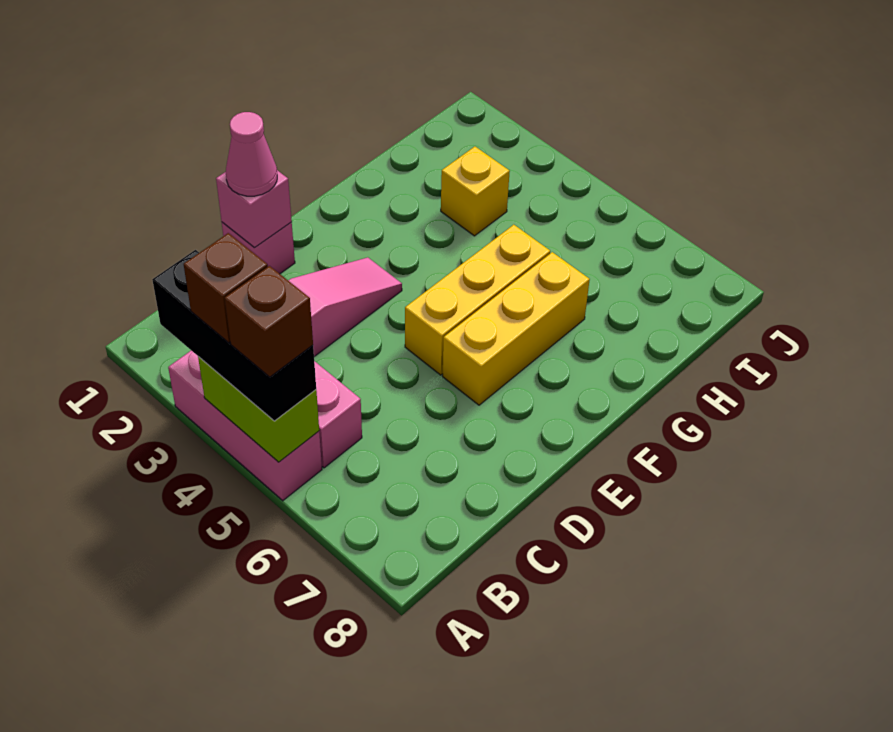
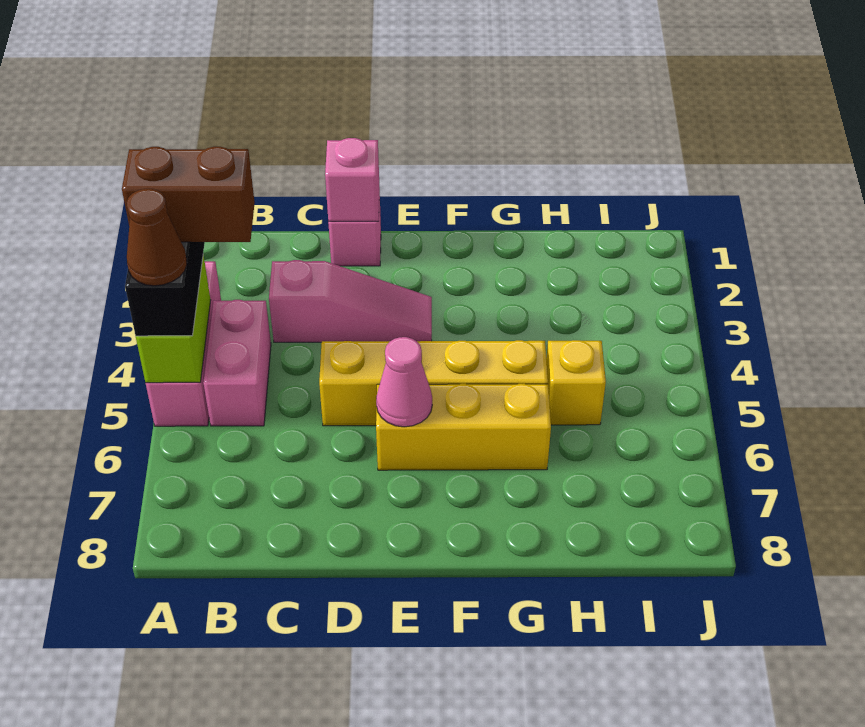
brown 1x1 brick [184,233,268,343] -> brown 1x2 brick [122,147,255,242]
brown 1x1 brick [225,266,313,377] -> brown 1x1 cone [127,189,187,286]
pink 1x1 cone [226,112,277,196] -> pink 1x1 cone moved to [376,337,432,427]
yellow 1x3 brick [405,225,550,375] -> yellow 1x4 brick [319,340,548,426]
yellow 1x1 brick [441,147,510,236] -> yellow 1x1 brick moved to [546,340,606,425]

